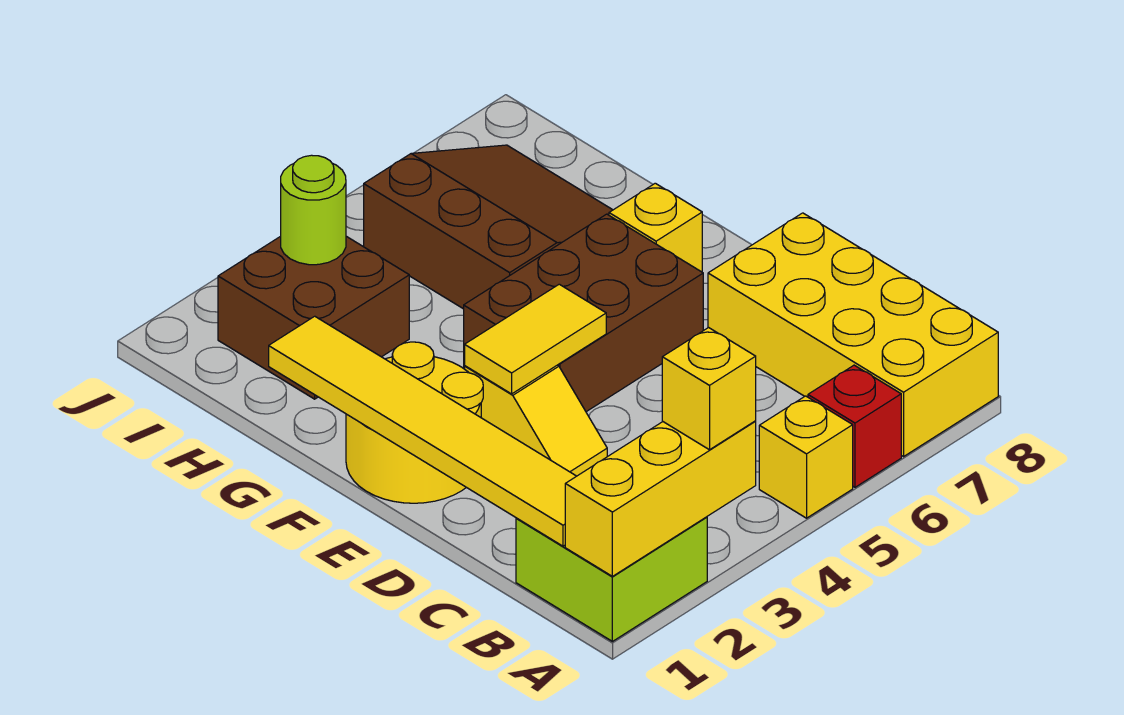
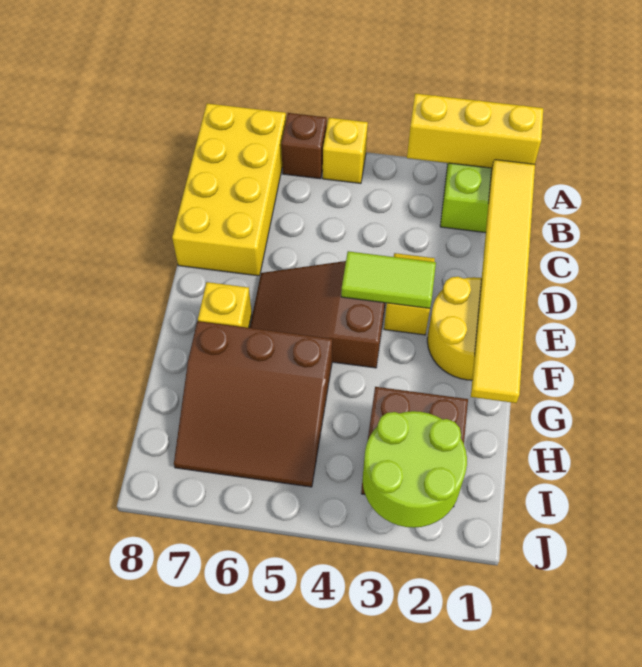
yellow 1x1 brick [662,328,756,450] -> none
red 1x1 brick [808,365,901,487] -> brown 1x1 brick [281,113,327,179]
yellow 1x2 tile [465,284,606,394] -> lime 1x2 tile [341,251,436,308]
brown 2x3 brick [464,214,703,412] -> brown 2x3 slope [250,261,385,368]
brown 3x3 slope [364,145,612,309] -> brown 3x3 slope turned to [174,321,332,487]
lime 1x1 round brick [281,155,346,265] -> lime 2x2 round brick [363,411,467,528]

